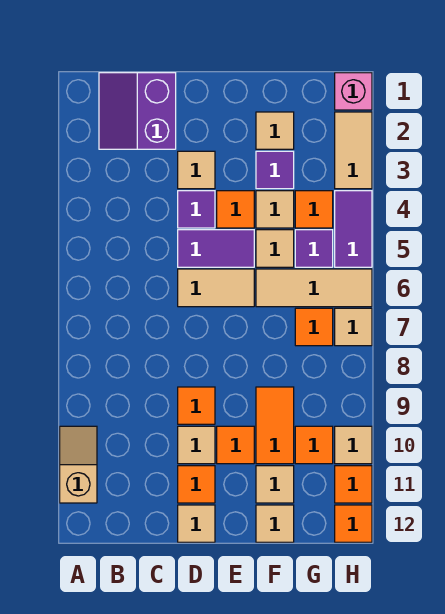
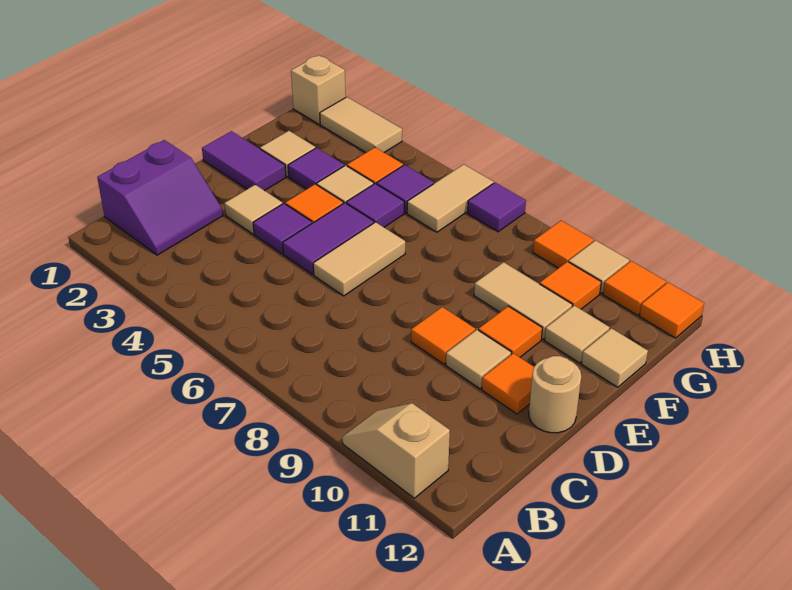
purple 2x2 slope [99,73,176,149] -> purple 2x2 slope turned to [97,140,223,255]
tan 1x1 tile [178,505,215,542] -> tan 1x1 round brick [529,356,581,433]
tan 1x1 tile [256,230,294,267] -> purple 1x1 tile [346,184,404,227]
tan 1x3 tile [256,269,372,307] -> tan 1x2 tile [407,164,494,232]
orange 1x2 tile [256,387,294,464] -> tan 1x2 tile [474,262,572,339]
orange 1x1 tile [295,308,333,346] -> orange 1x1 tile moved to [533,221,594,268]
pink 1x1 brick [335,73,372,110] -> tan 1x1 brick [291,55,346,124]
purple 1x2 tile [335,191,372,267] -> purple 1x2 tile moved to [202,131,286,191]
tan 1x1 tile [335,308,372,346] -> purple 1x1 tile [468,183,526,232]

